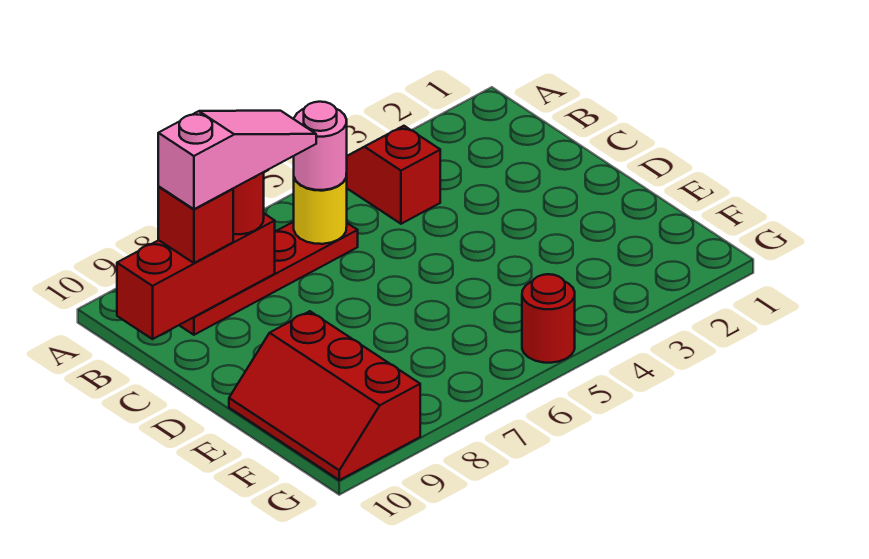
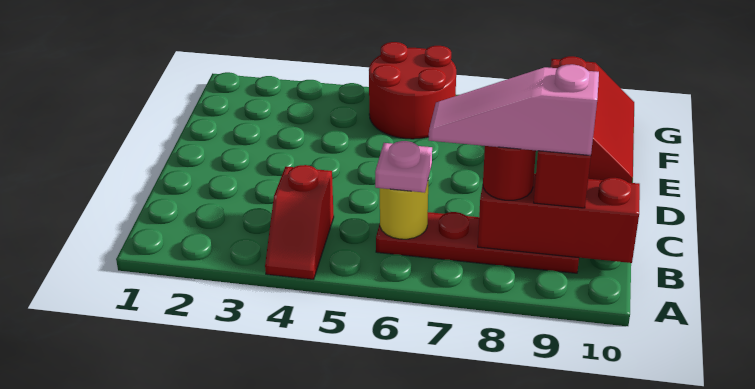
pink 1x1 round brick [294,102,347,190] -> pink 1x1 plate [375,141,432,193]
red 1x1 round brick [522,274,575,363] -> red 2x2 round brick [369,42,456,139]

